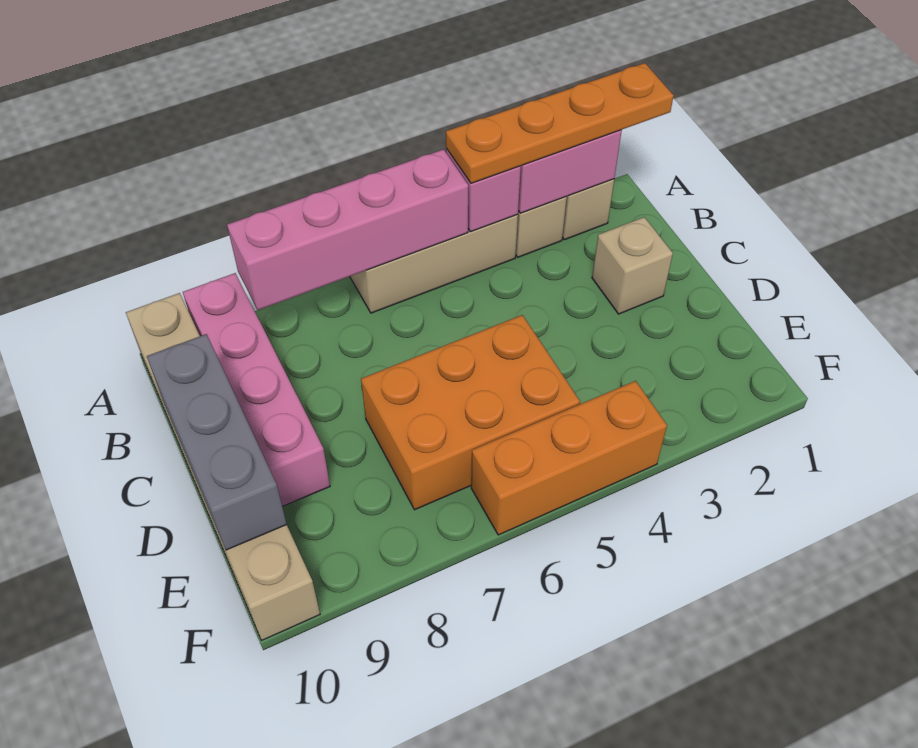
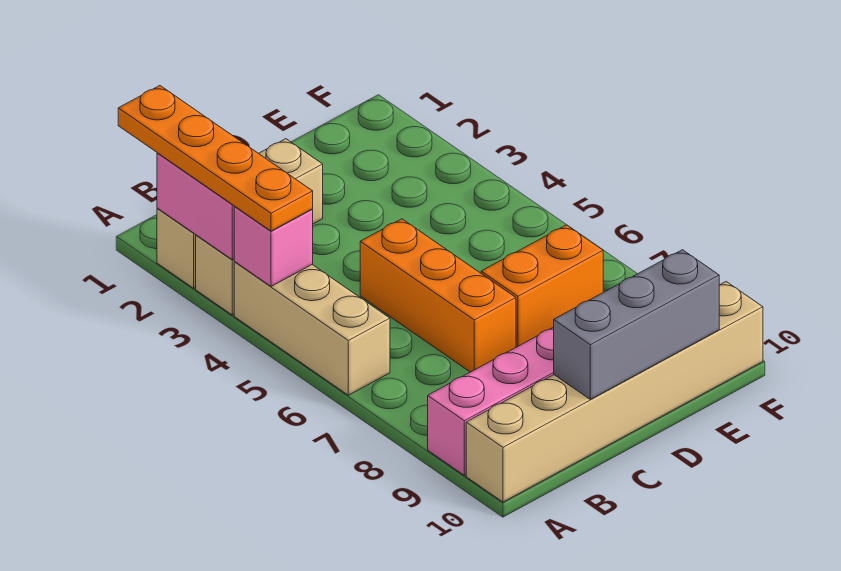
pink 1x4 brick [227,149,468,310] -> none
orange 2x3 brick [361,315,580,510] -> orange 1x2 brick [481,225,603,347]
orange 1x3 brick [471,381,667,535] -> orange 1x3 brick moved to [360,219,516,372]

